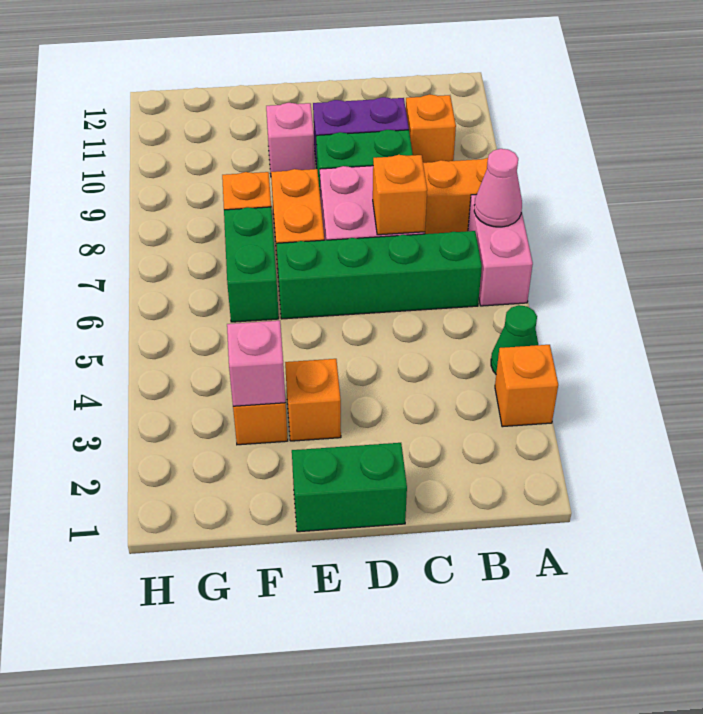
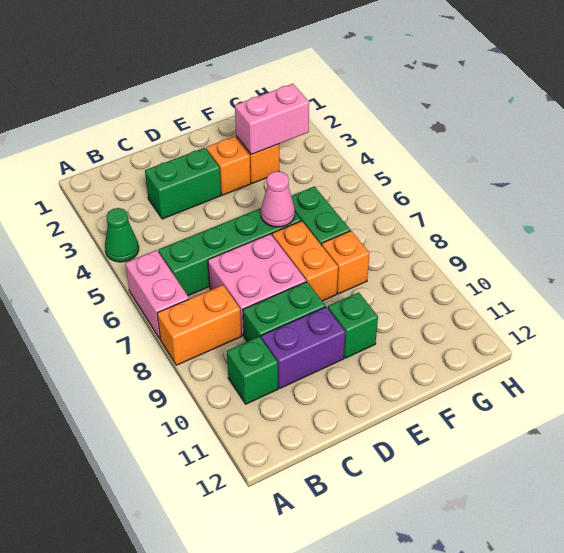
orange 1x1 brick [495,345,558,427] -> none
pink 1x1 cone [474,149,522,227] -> pink 1x1 cone moved to [261,171,295,227]
orange 1x1 brick [406,94,456,163] -> green 1x1 brick [227,336,278,404]
orange 1x1 brick [373,155,427,235] -> none
green 1x2 brick [292,443,407,532] -> green 1x2 brick moved to [145,148,221,219]
pink 1x1 brick [266,103,315,173] -> green 1x1 brick [328,292,378,358]
pink 1x1 brick [227,321,285,406] -> pink 1x2 brick [235,84,309,154]

